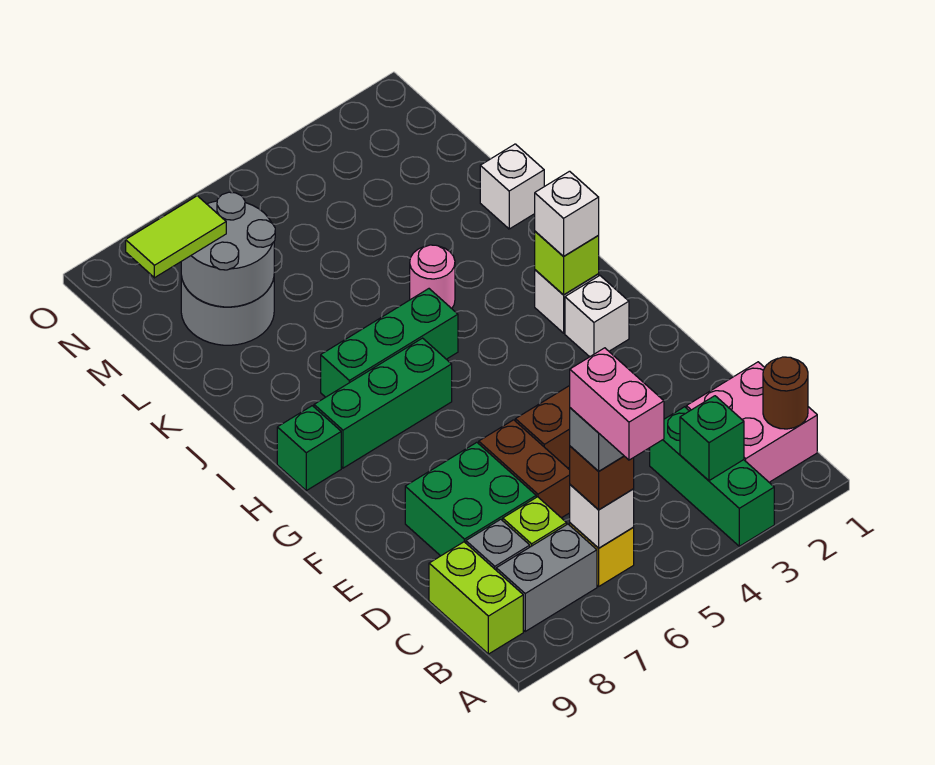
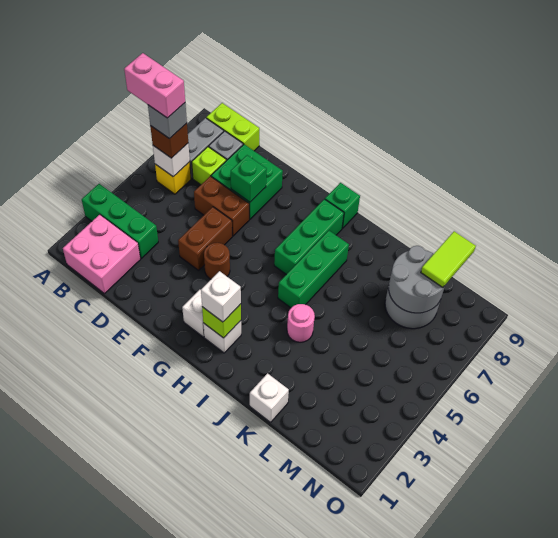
brown 1x1 round brick [763,357,808,429] -> brown 1x1 round brick moved to [204,243,230,279]
green 1x1 brick [680,396,744,481] -> green 1x1 brick moved to [231,155,267,202]

